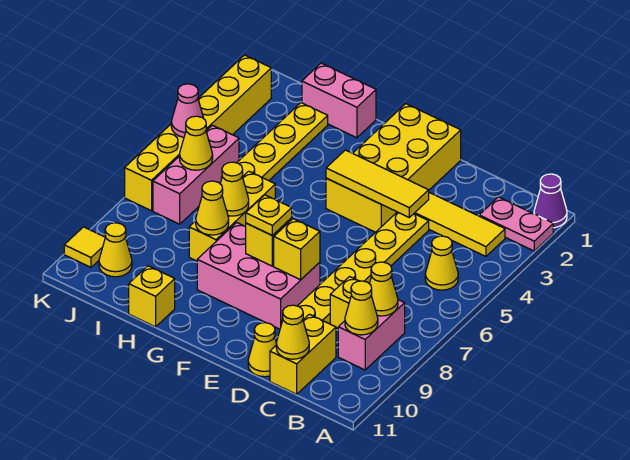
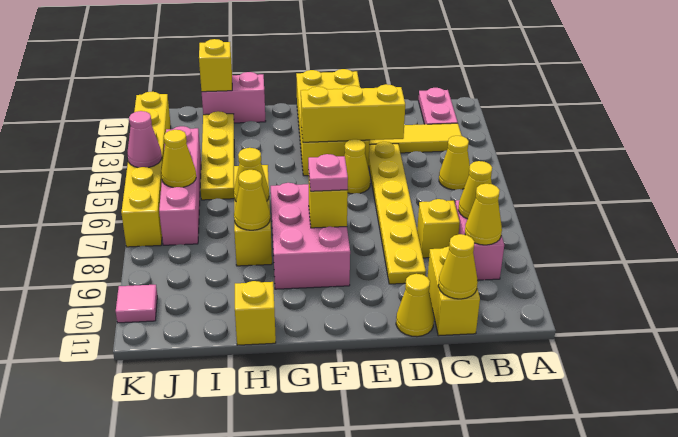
purple 1x1 cone [534,174,567,228] -> none
pink 1x2 plate [479,197,553,251] -> pink 1x2 plate turned to [418,88,458,124]
yellow 1x3 tile [326,150,429,217] -> yellow 1x3 brick [301,84,405,142]
pink 2x3 brick [197,223,320,329] -> pink 2x3 brick turned to [271,183,350,289]
yellow 1x1 brick [274,219,320,280] -> yellow 1x1 brick moved to [199,39,232,92]
yellow 1x1 plate [246,195,292,236] -> pink 1x1 plate [308,154,348,191]
pink 1x3 brick [153,125,239,224] -> pink 1x4 brick [159,126,201,245]
yellow 1x1 cone [99,223,132,277] -> yellow 1x1 cone moved to [344,139,370,194]
yellow 1x1 tile [64,227,105,267] -> pink 1x1 tile [116,285,157,323]

